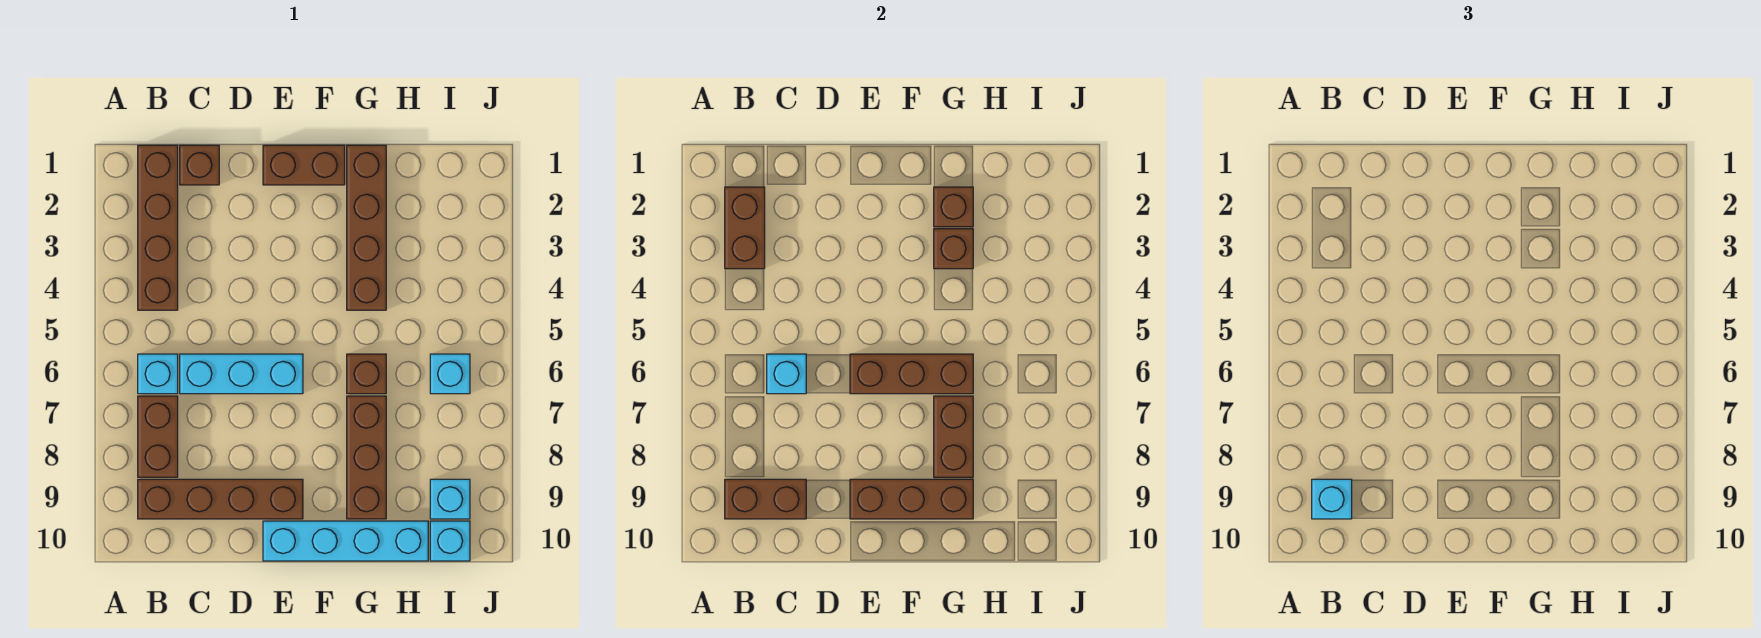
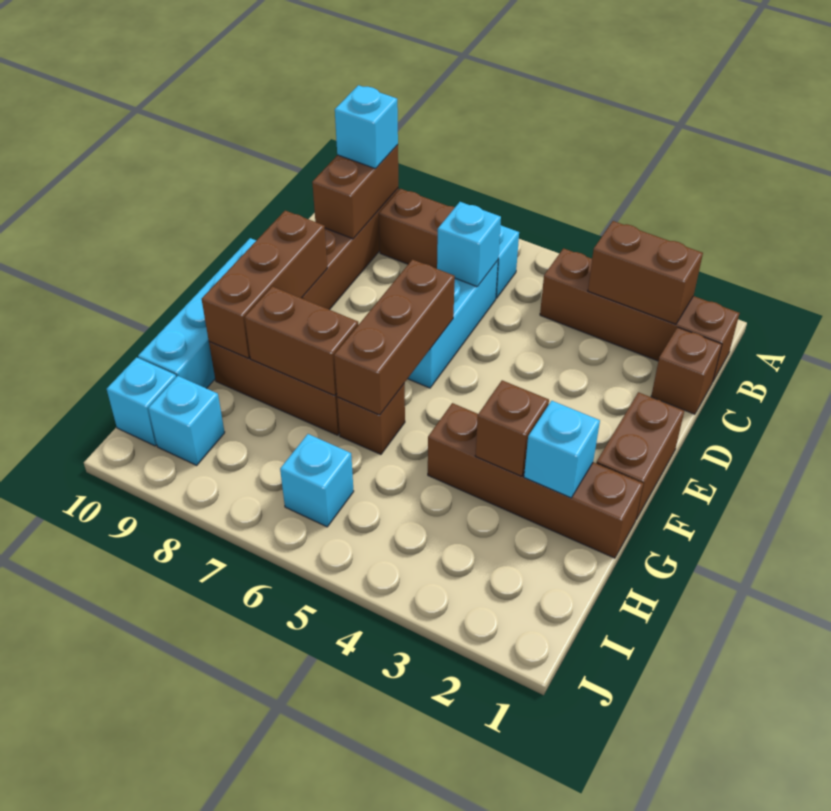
brown 1x1 brick [934,187,973,227] -> cyan 1x1 brick [524,401,600,498]

